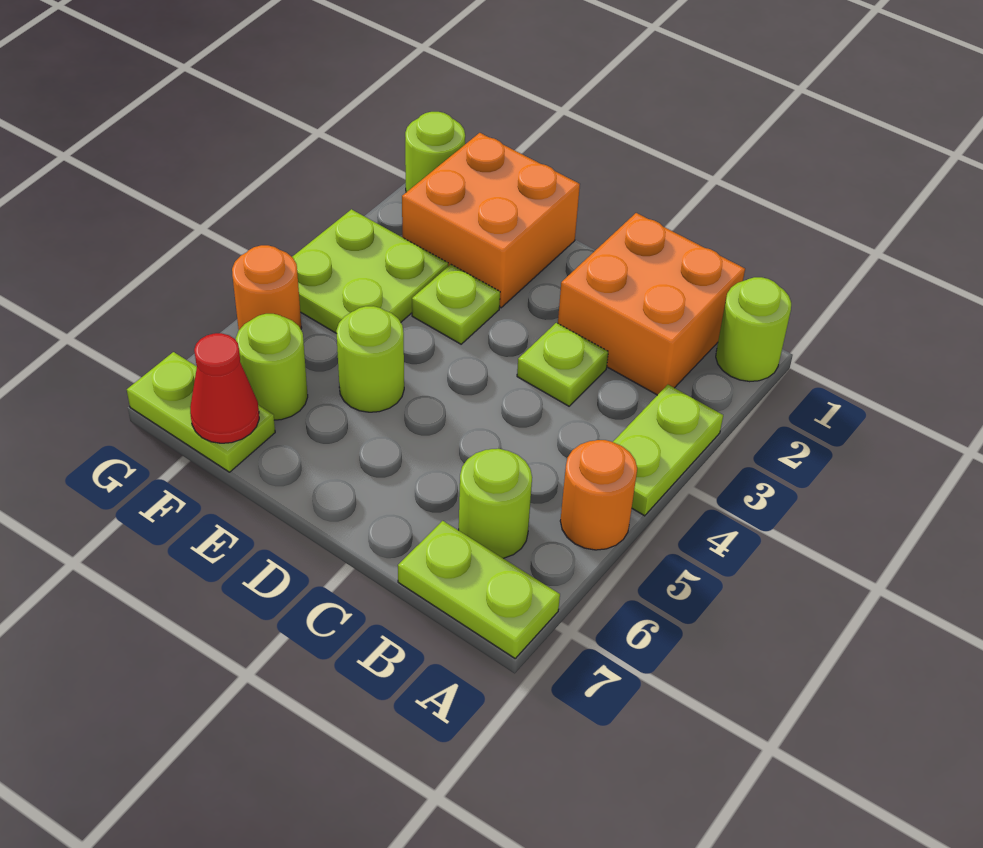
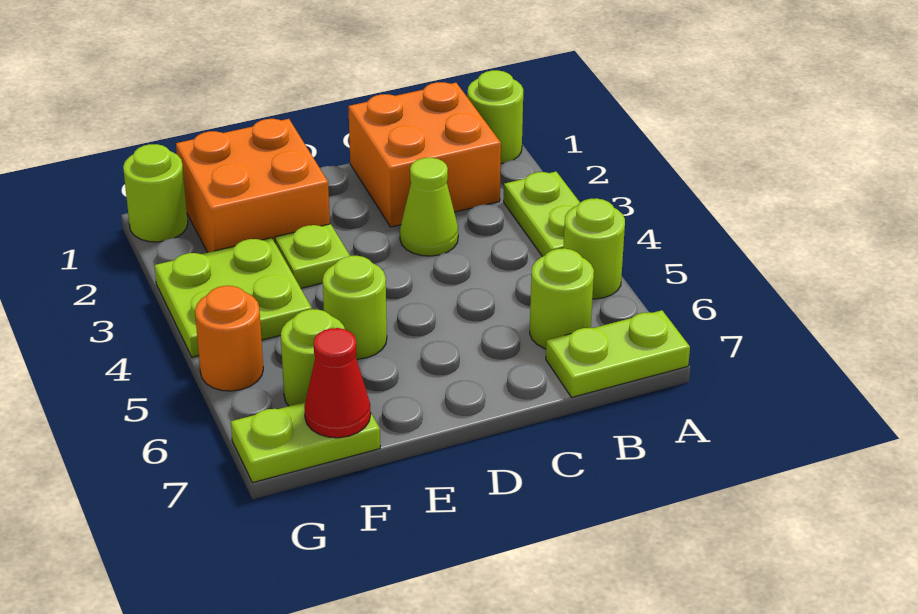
orange 1x1 round brick [560,440,637,550] -> lime 1x1 round brick [563,198,625,299]
lime 1x1 plate [517,323,608,406] -> lime 1x1 cone [400,158,458,256]

